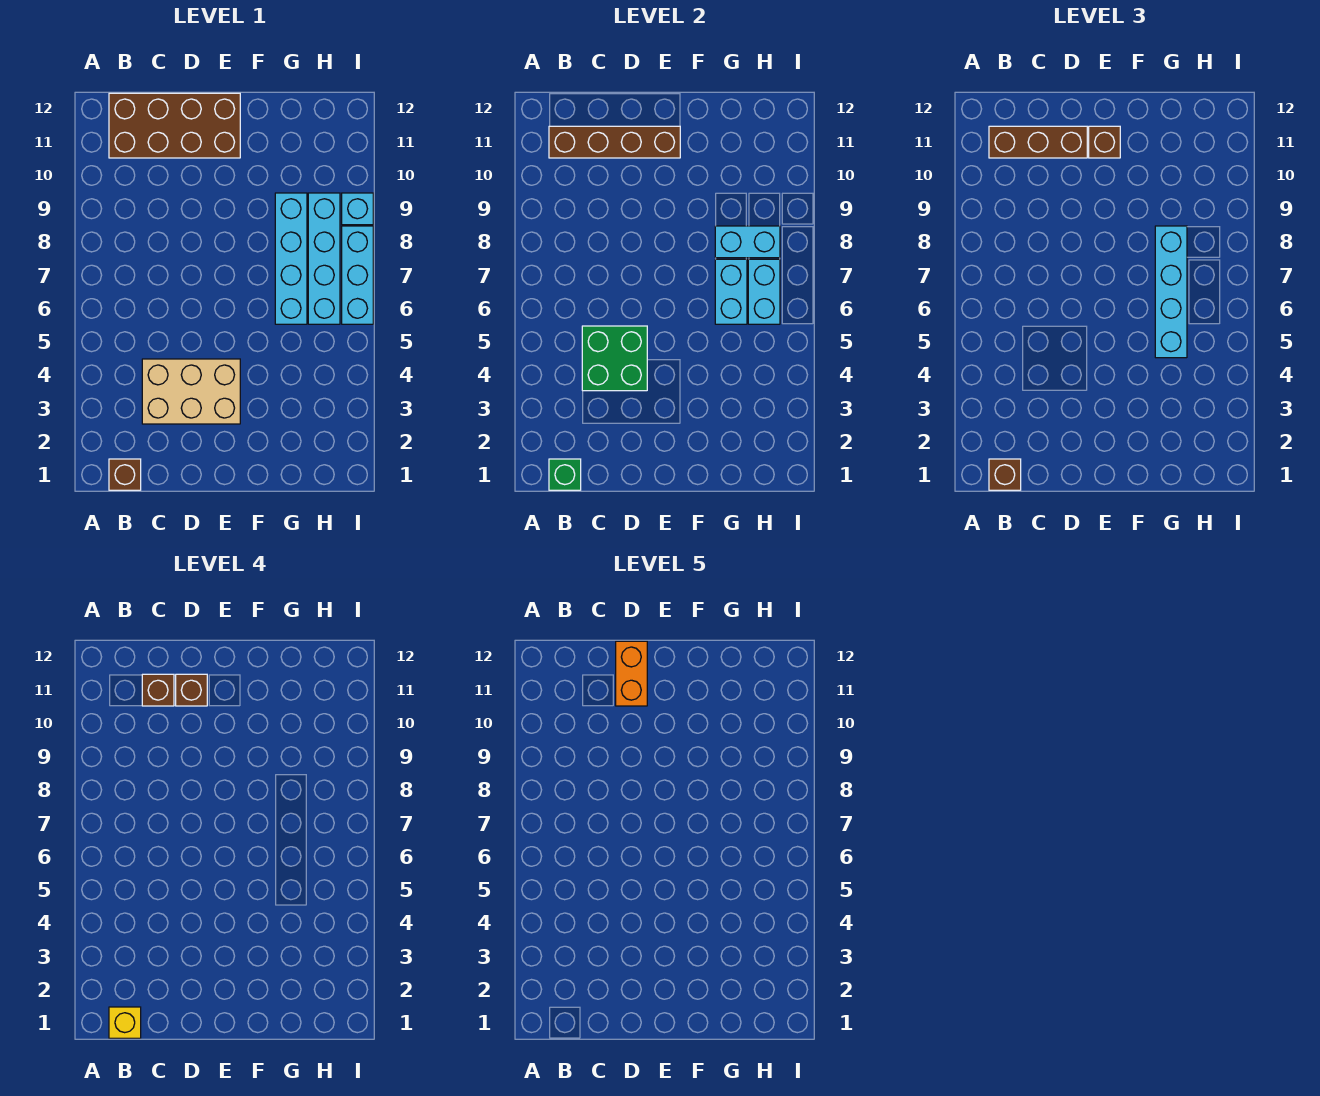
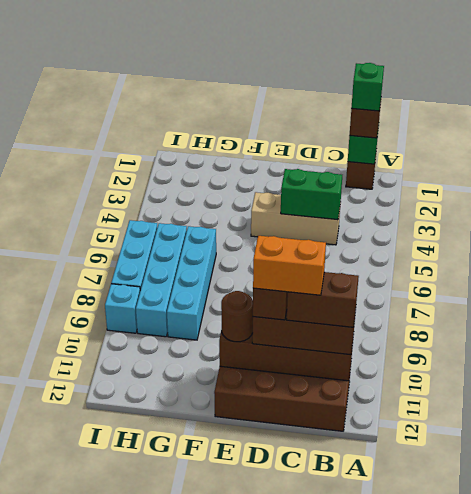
yellow 1x1 brick [109,1007,141,1038] -> green 1x1 brick [352,63,384,111]
tan 2x3 brick [142,359,240,424] -> tan 1x3 brick [251,192,340,245]
green 2x2 brick [582,326,647,391] -> green 1x2 brick [281,169,342,220]
brown 1x1 brick [142,674,174,706] -> brown 1x2 brick [287,272,359,327]
orange 1x2 brick [616,641,647,706] -> orange 1x2 brick turned to [253,236,326,295]
brown 1x1 brick [1089,126,1120,158] -> brown 1x1 round brick [221,291,253,342]
cyan 1x4 brick [1155,226,1187,358] -> none
cyan 1x2 brick [715,259,747,324] -> none
cyan 1x2 brick [715,226,780,258] -> none
cyan 1x2 brick [748,259,780,324] -> none

